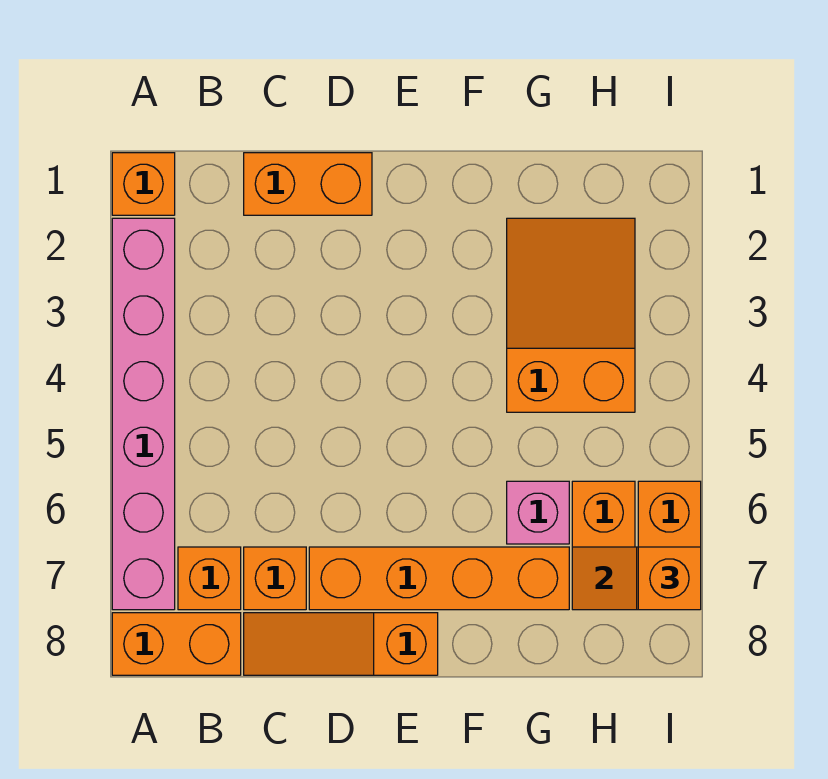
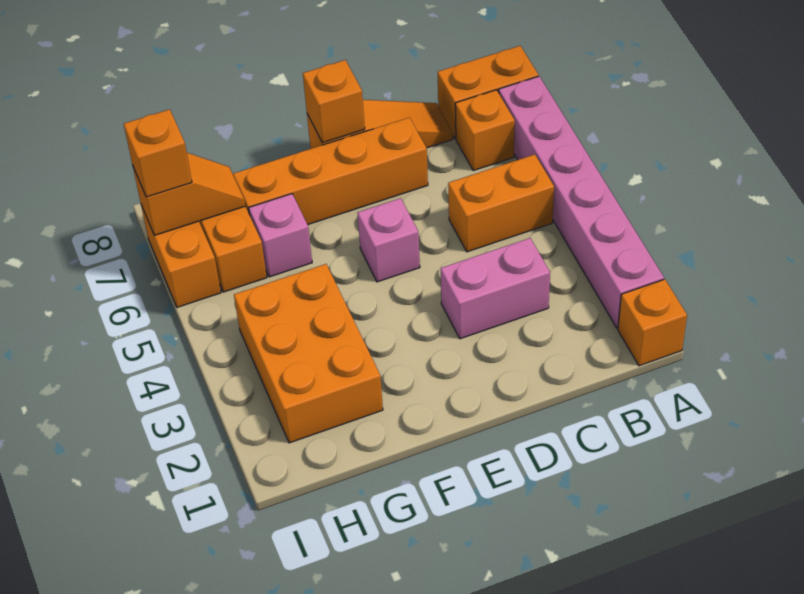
orange 1x2 brick [244,153,372,215] -> orange 1x2 brick moved to [448,154,554,252]
none -> pink 1x2 brick [441,238,550,339]
orange 1x1 brick [244,547,306,610] -> orange 1x1 brick moved to [303,60,365,143]
none -> pink 1x1 brick [358,198,420,282]
orange 2x3 slope [507,218,635,412] -> orange 2x3 brick [234,264,383,443]

